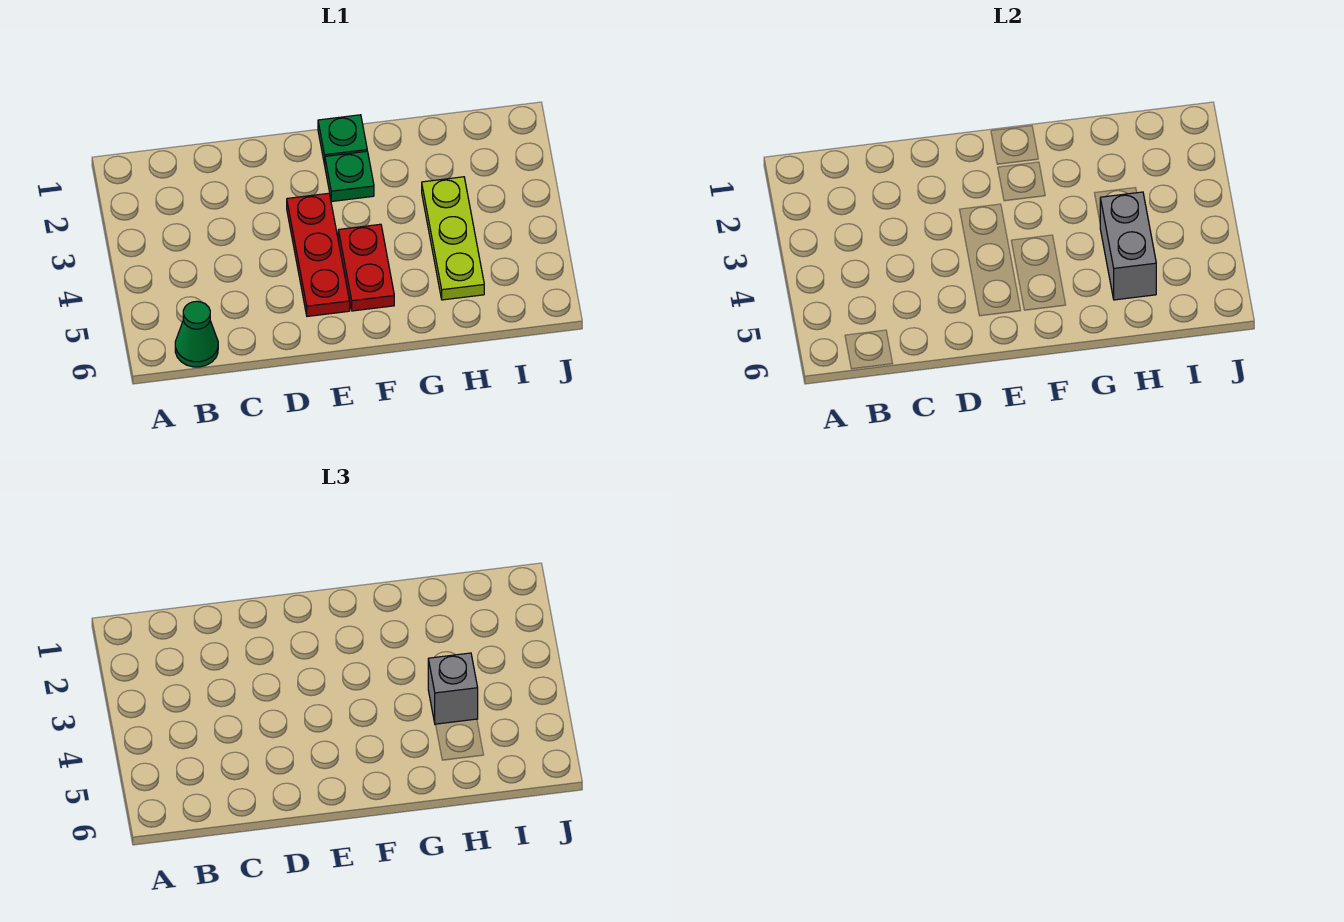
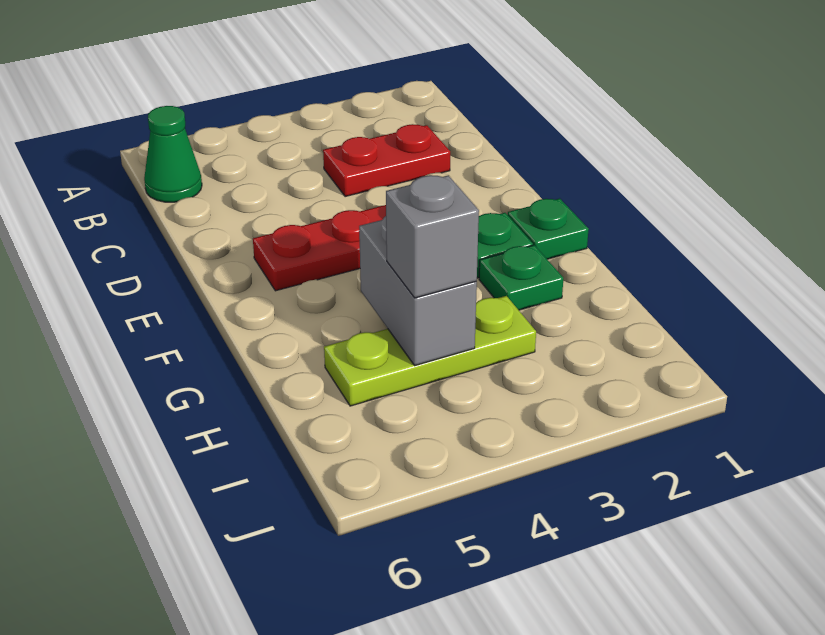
red 1x2 plate [338,224,394,311] -> red 1x2 plate moved to [323,124,450,197]
none -> green 1x1 plate [479,245,563,310]
grey 1x2 brick [1100,192,1156,300] -> grey 1x2 brick turned to [359,216,477,365]

